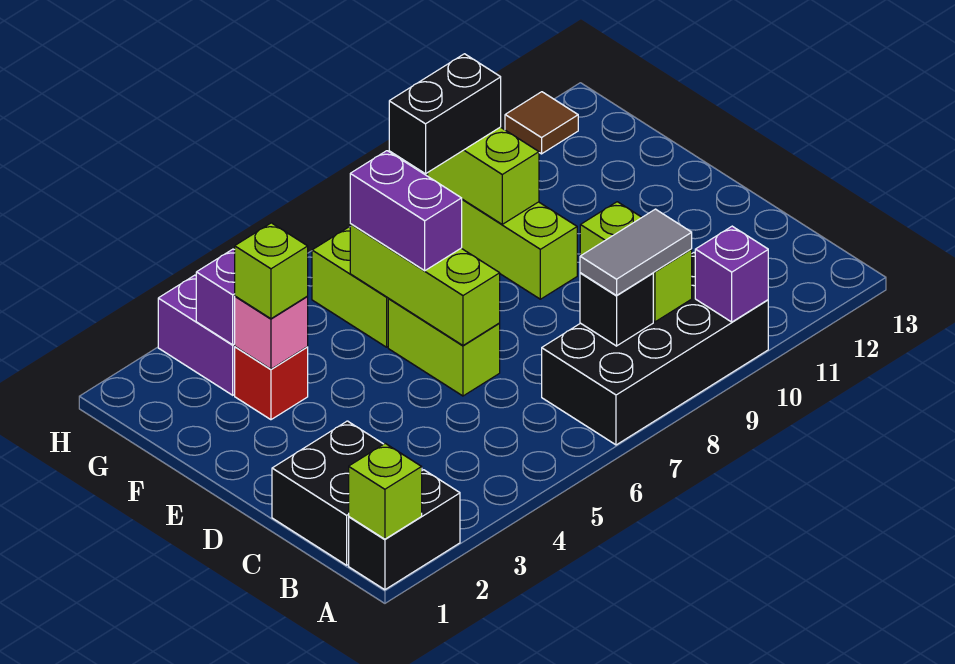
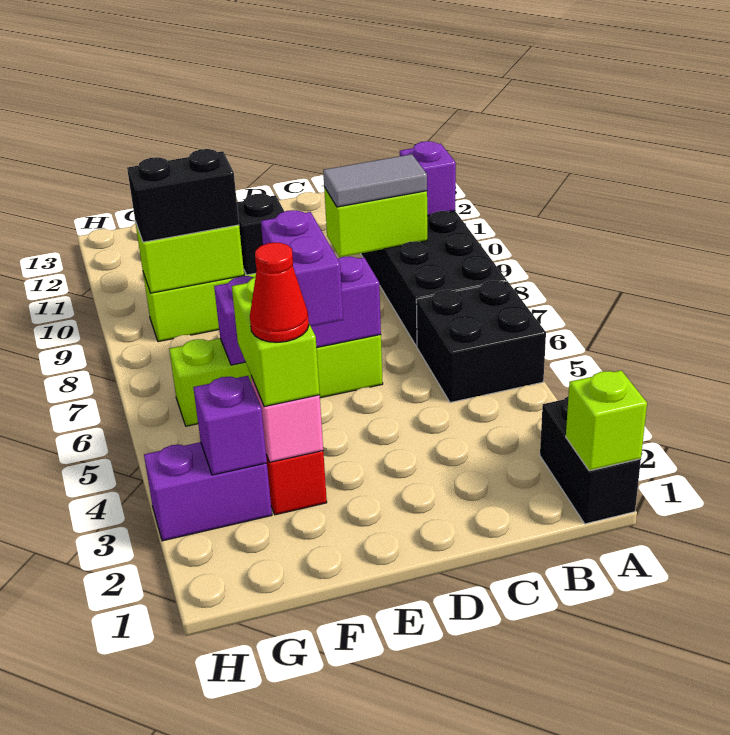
black 2x2 brick [272,421,383,565] -> black 2x2 brick moved to [416,281,546,403]
black 1x1 brick [580,273,653,346] -> black 1x1 brick moved to [237,194,284,275]
grey 1x2 tile [580,209,692,295] -> grey 1x2 tile turned to [323,154,427,207]
lime 1x3 brick [350,224,500,345] -> purple 1x3 brick [214,256,381,365]
purple 1x2 brick [350,151,462,271] -> purple 1x2 brick turned to [261,210,343,326]
lime 1x1 brick [235,223,308,319] -> lime 1x2 brick [232,277,320,407]
none -> red 1x1 cone [250,243,309,342]
black 1x2 brick [389,54,501,174] -> black 1x2 brick turned to [127,149,239,242]
brown 1x1 tile [505,92,578,154] -> none

